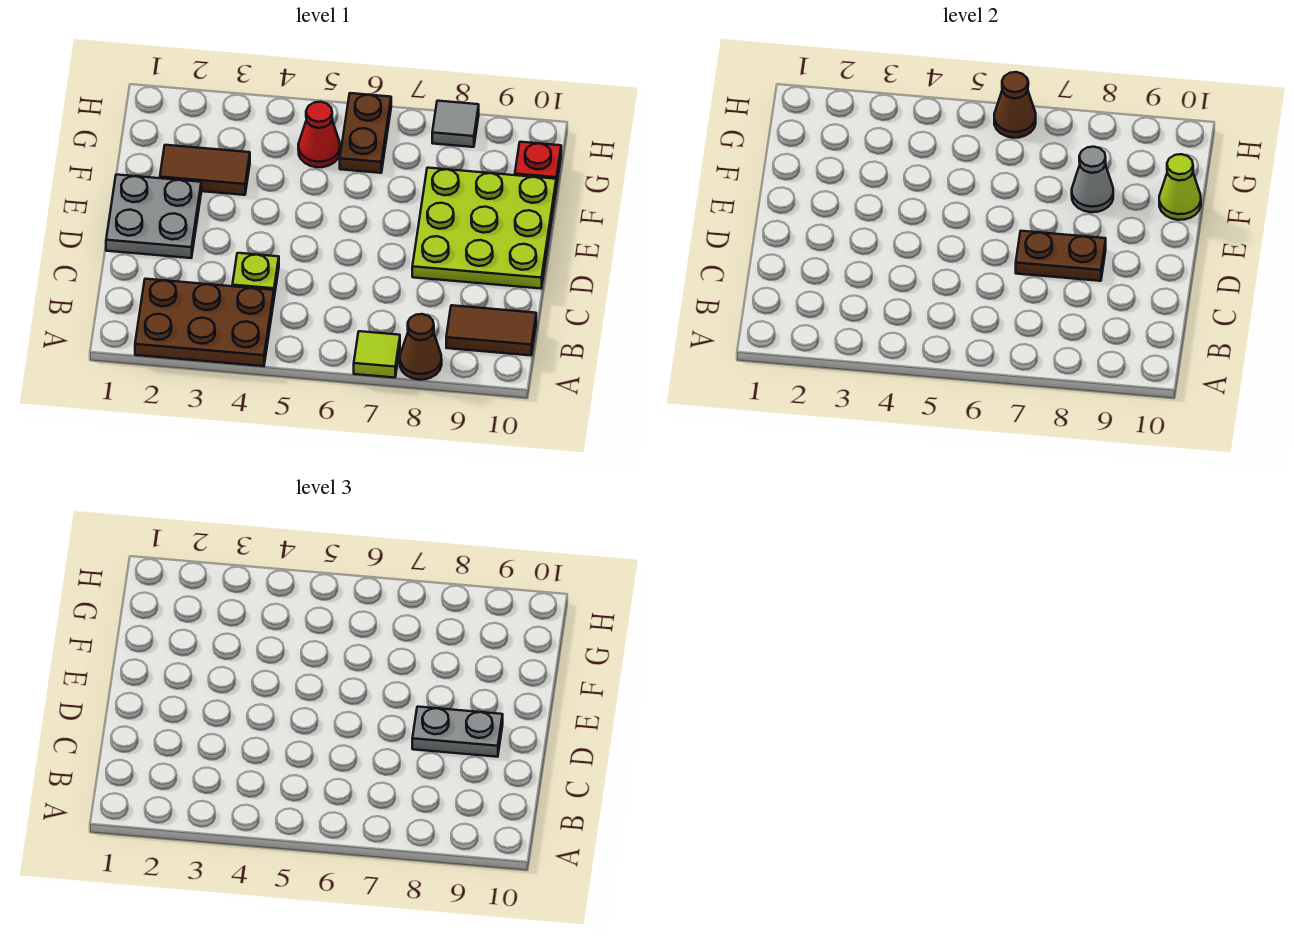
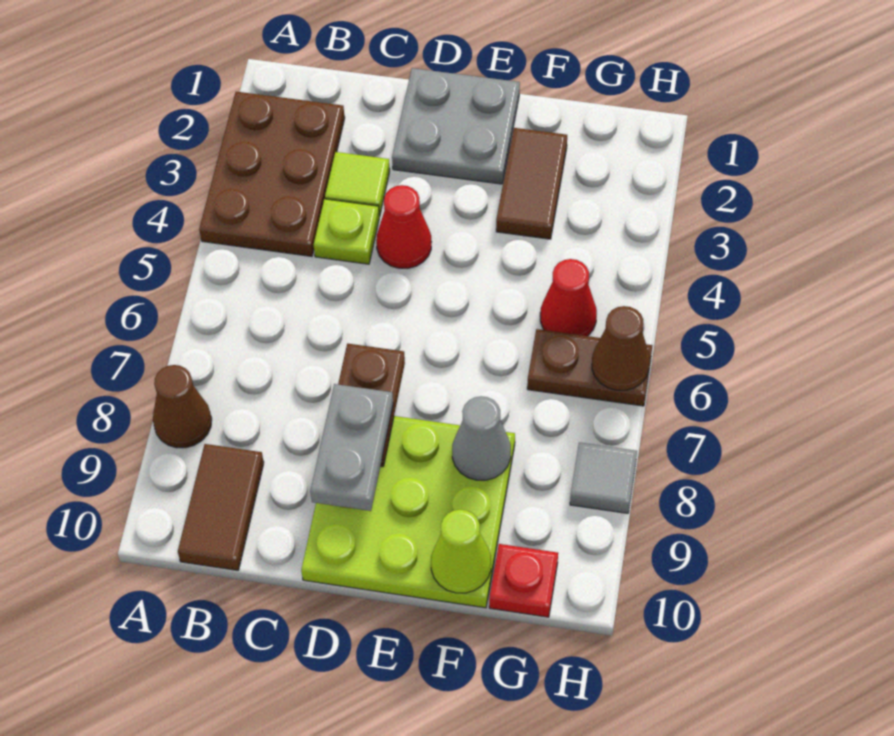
lime 1x1 tile [354,331,400,378] -> lime 1x1 tile moved to [325,152,390,216]
none -> red 1x1 cone [376,185,431,268]

